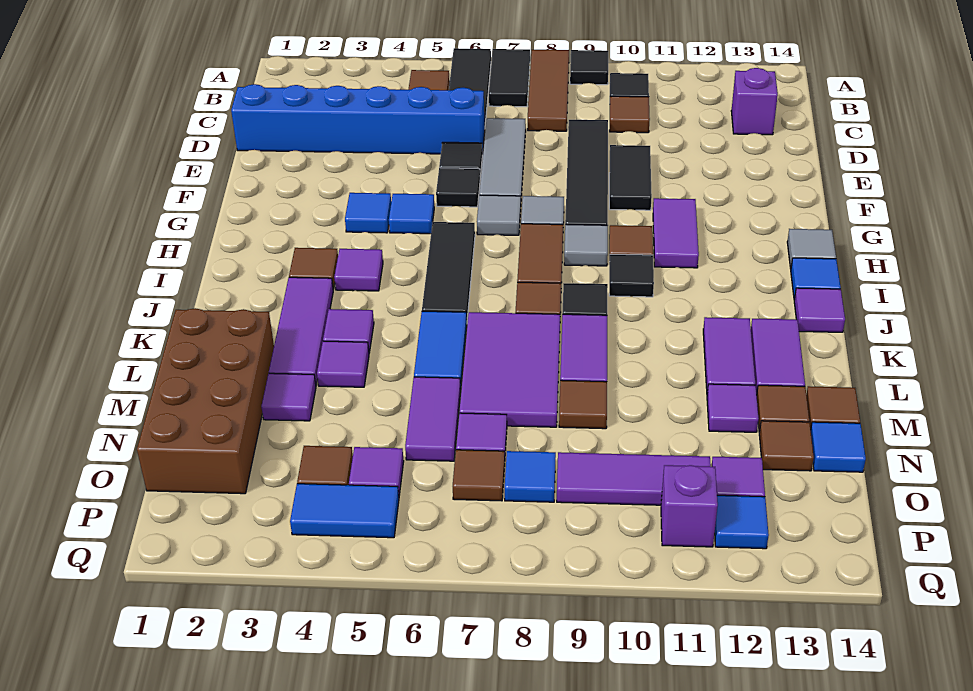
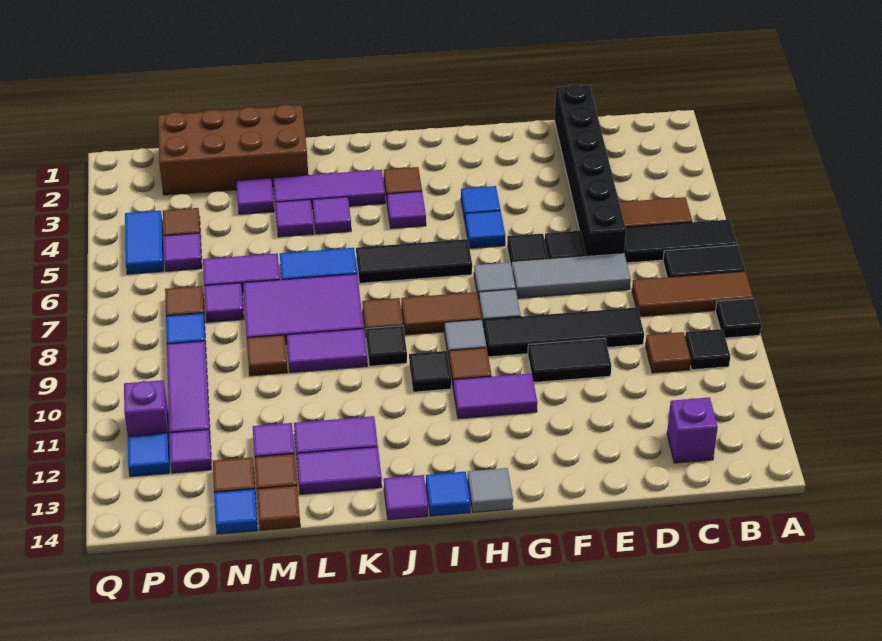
blue 1x6 brick [231,84,485,154] -> black 1x6 brick [554,84,626,257]

